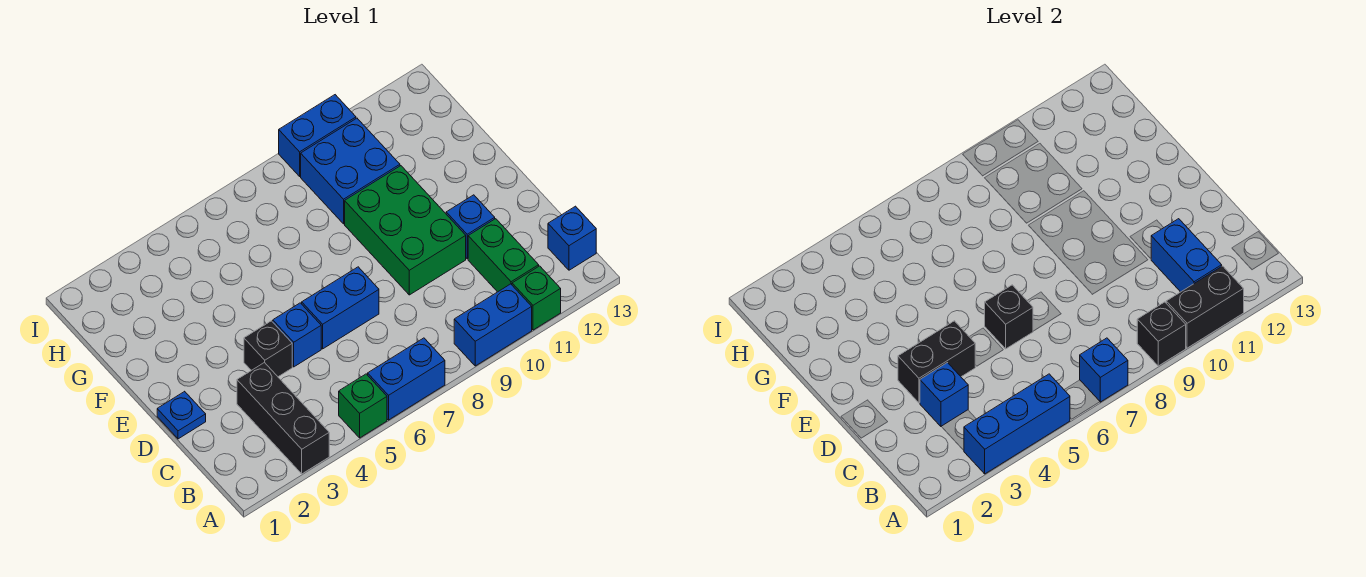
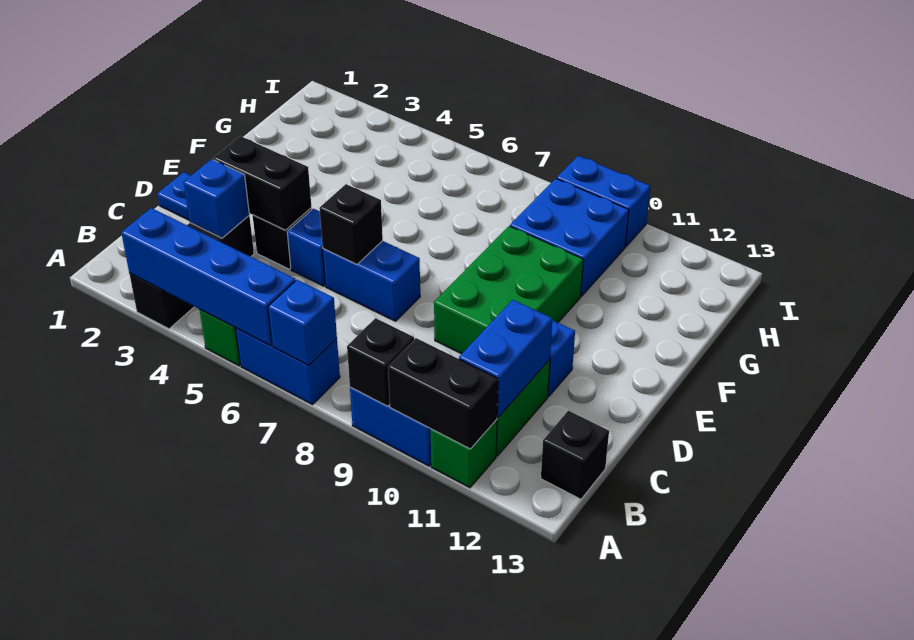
blue 1x3 brick [964,374,1070,474] -> blue 1x4 brick [121,208,295,346]
blue 1x1 brick [548,206,596,270] -> black 1x1 brick [541,411,609,499]

